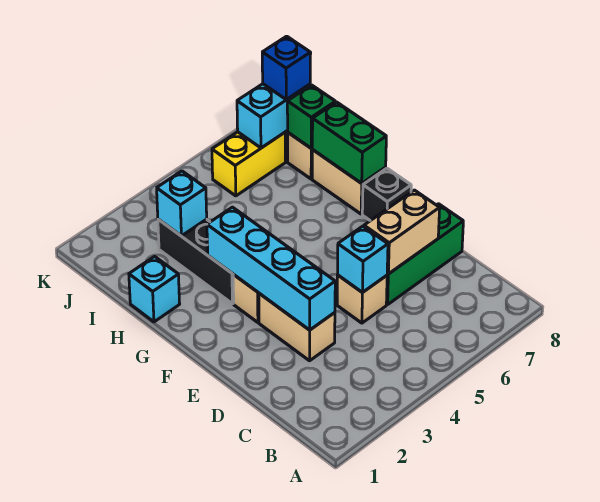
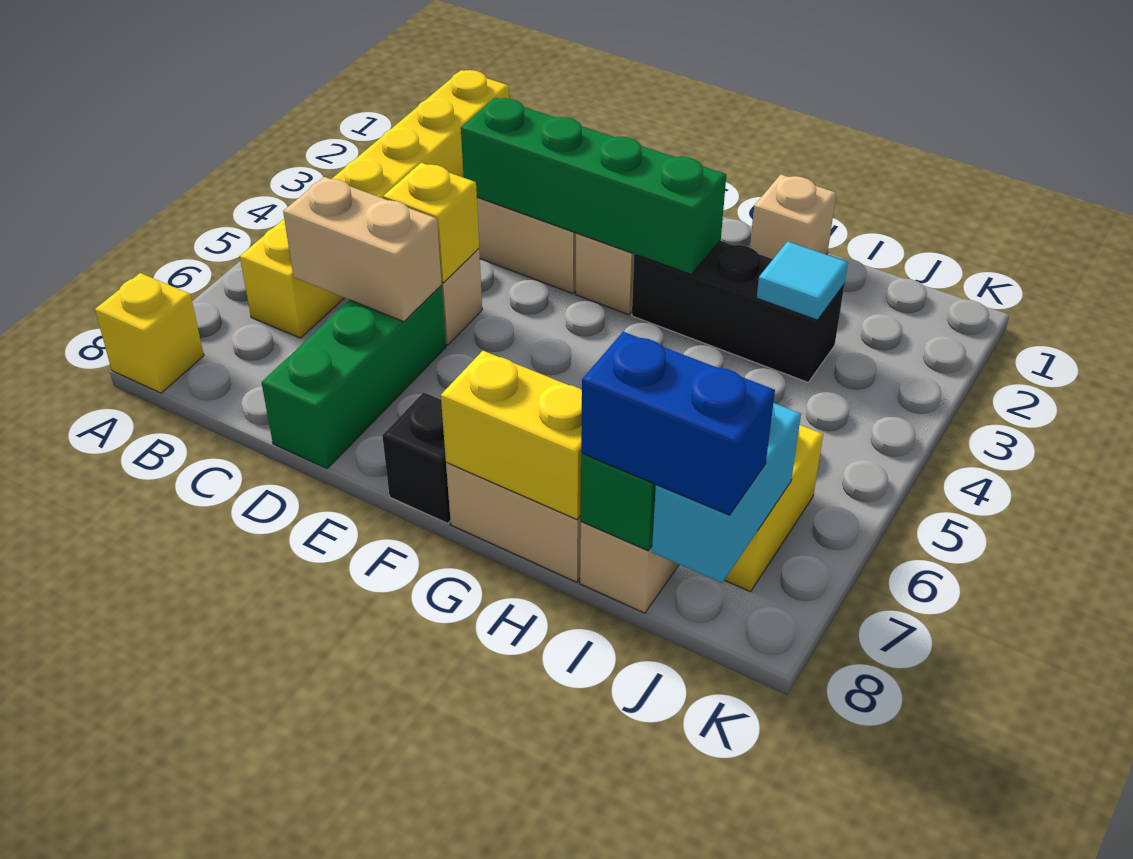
none -> yellow 1x1 brick [95,273,204,393]
none -> yellow 1x6 brick [240,70,509,338]
cyan 1x4 brick [207,207,335,330] -> green 1x4 brick [461,98,726,274]
cyan 1x1 brick [338,226,388,293] -> yellow 1x1 brick [383,163,479,283]
tan 1x2 brick [364,190,440,274] -> tan 1x2 brick turned to [283,177,442,322]
green 1x2 brick [312,102,386,183] -> yellow 1x2 brick [441,351,582,519]
cyan 1x1 brick [129,256,180,322] -> tan 1x1 brick [750,174,836,259]
cyan 1x1 brick [157,171,207,236] -> cyan 1x1 tile [757,241,848,320]
blue 1x1 brick [262,36,311,100] -> blue 1x2 brick [581,332,775,515]

